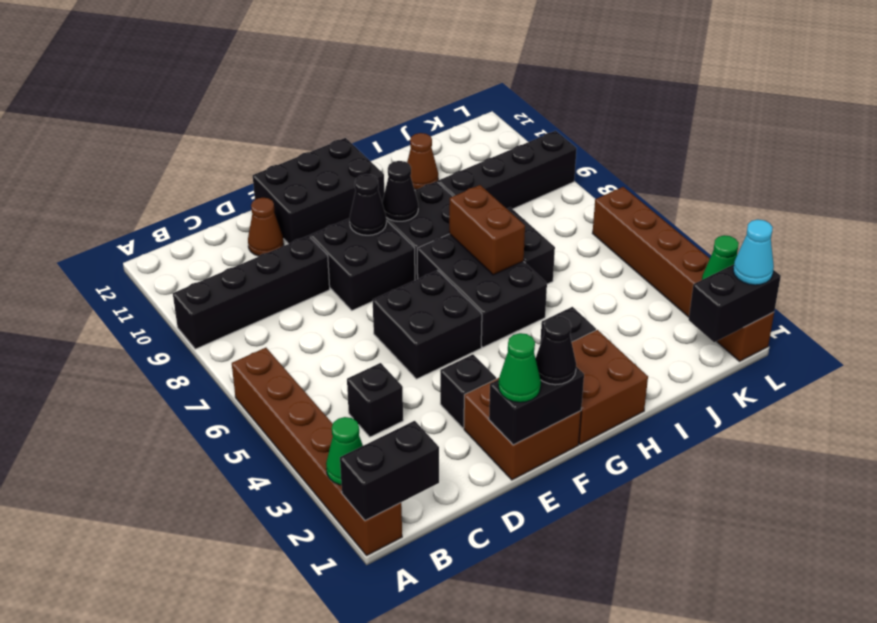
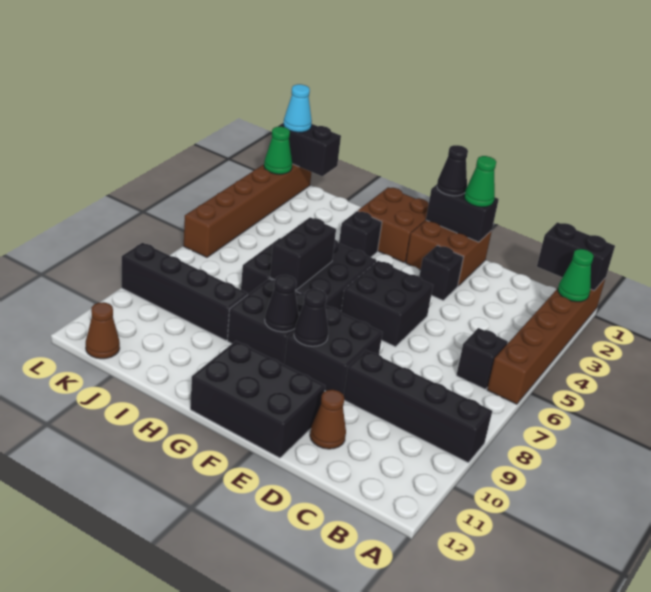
black 1x1 brick [347,363,403,437] -> black 1x1 brick moved to [456,328,508,389]
brown 1x2 brick [449,185,525,275] -> black 1x2 brick [270,218,336,290]
brown 1x1 cone [407,133,438,190] -> brown 1x1 cone moved to [86,302,120,359]

